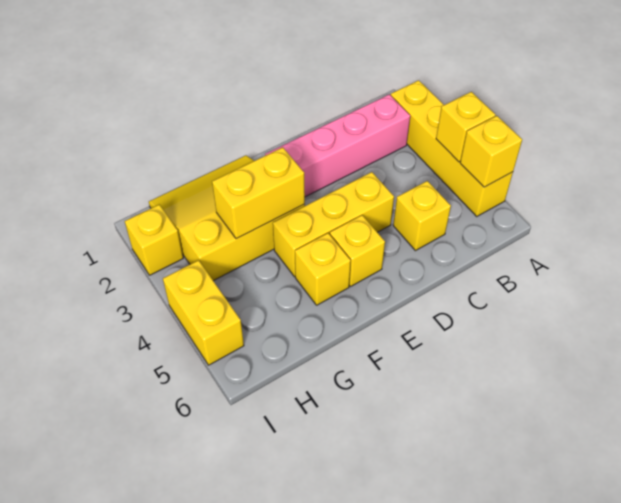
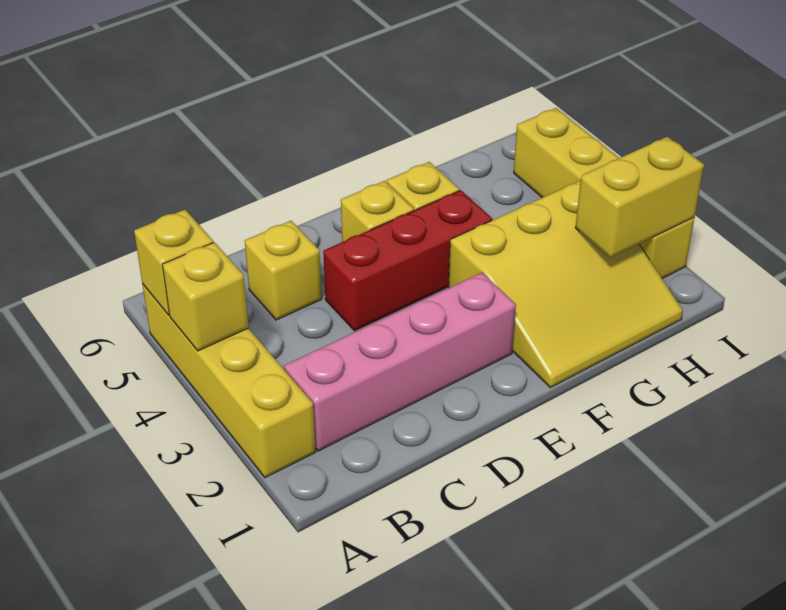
yellow 1x3 brick [273,172,394,277] -> red 1x3 brick [323,190,492,331]
yellow 1x2 brick [212,147,305,239] -> yellow 1x2 brick moved to [575,137,704,258]

